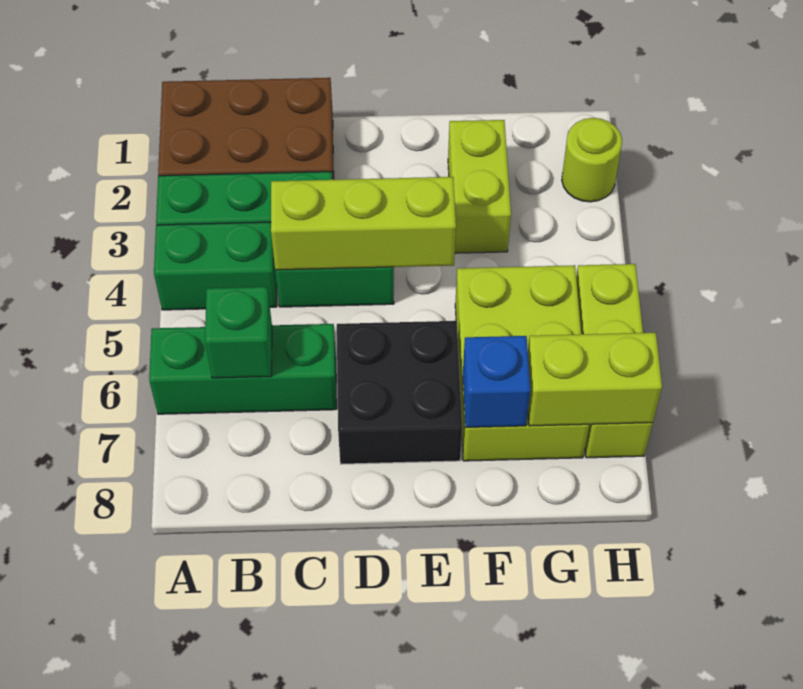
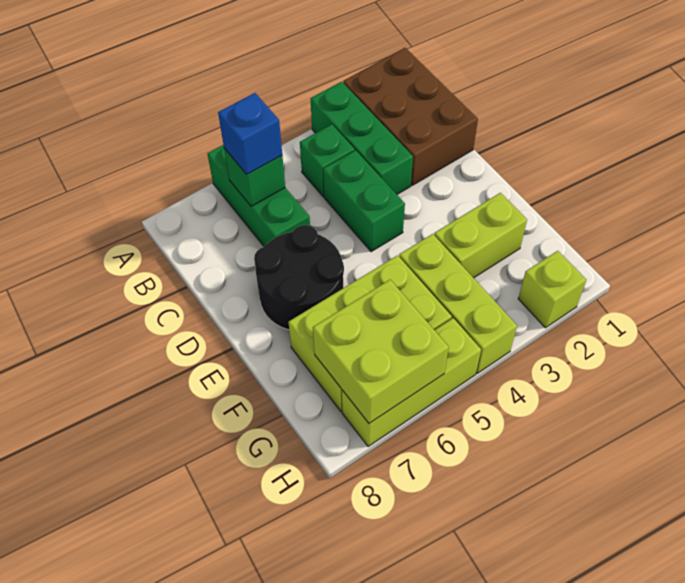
green 1x2 brick [154,222,277,310] -> green 1x1 brick [300,124,355,197]
lime 1x3 brick [271,177,456,270] -> lime 1x3 brick moved to [399,234,517,373]
black 2x2 brick [337,321,462,464] -> black 2x2 round brick [254,225,344,330]
blue 1x1 brick [463,336,530,428] -> blue 1x1 brick moved to [218,93,282,174]
lime 1x2 brick [528,333,662,426] -> lime 2x2 brick [313,280,449,423]
lime 1x1 round brick [562,118,622,202] -> lime 1x1 brick [518,251,586,328]

